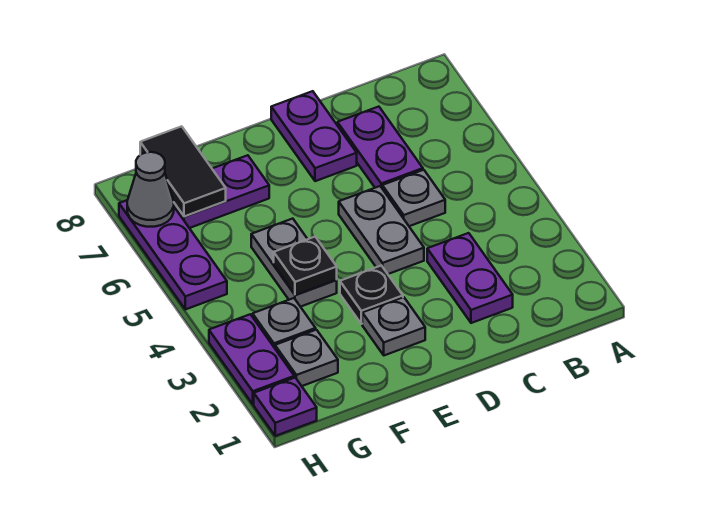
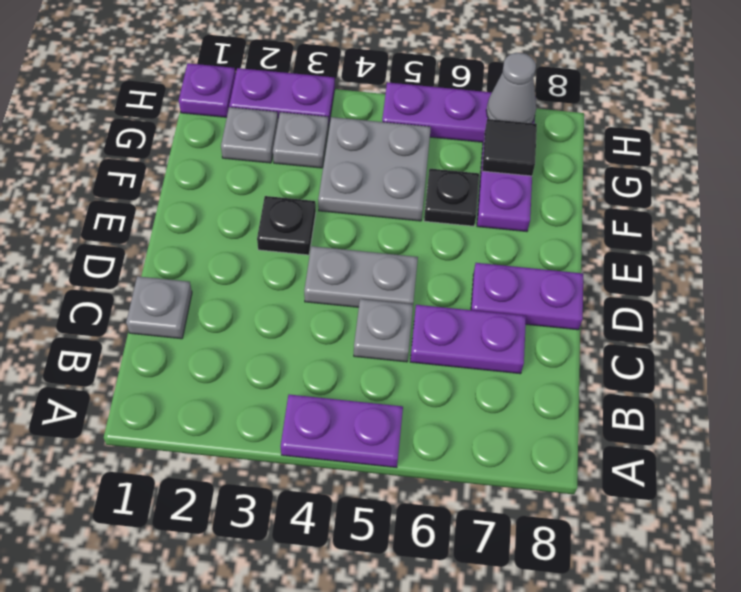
purple 1x2 plate [427,233,513,323] -> purple 1x2 plate moved to [281,395,403,468]
grey 1x1 plate [362,297,425,355] -> grey 1x1 plate moved to [126,276,192,339]
grey 1x2 plate [251,219,337,307] -> grey 2x2 plate [318,117,431,221]
black 1x1 plate [274,237,337,295] -> black 1x1 plate moved to [424,169,479,226]
black 1x2 tile [140,126,226,216] -> black 1x1 tile [482,119,537,176]

